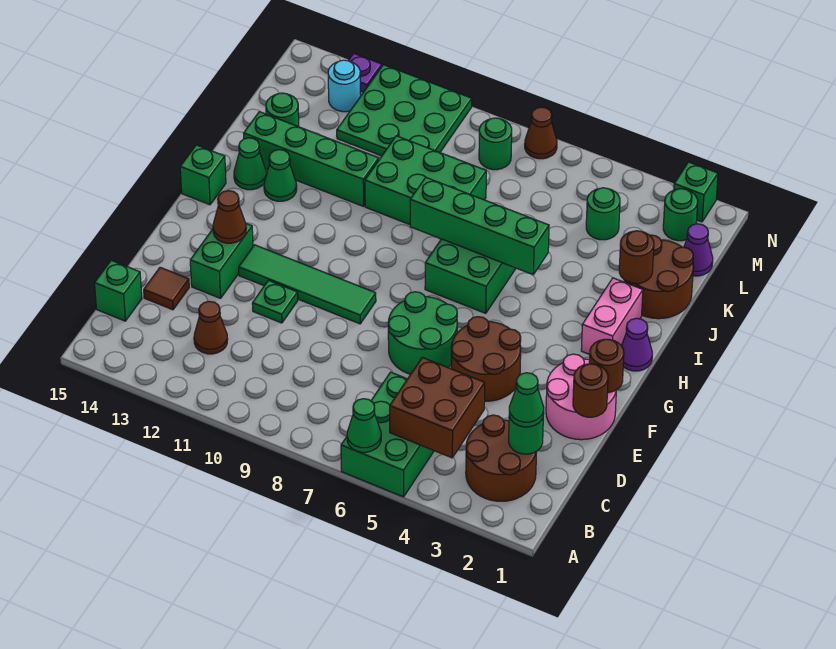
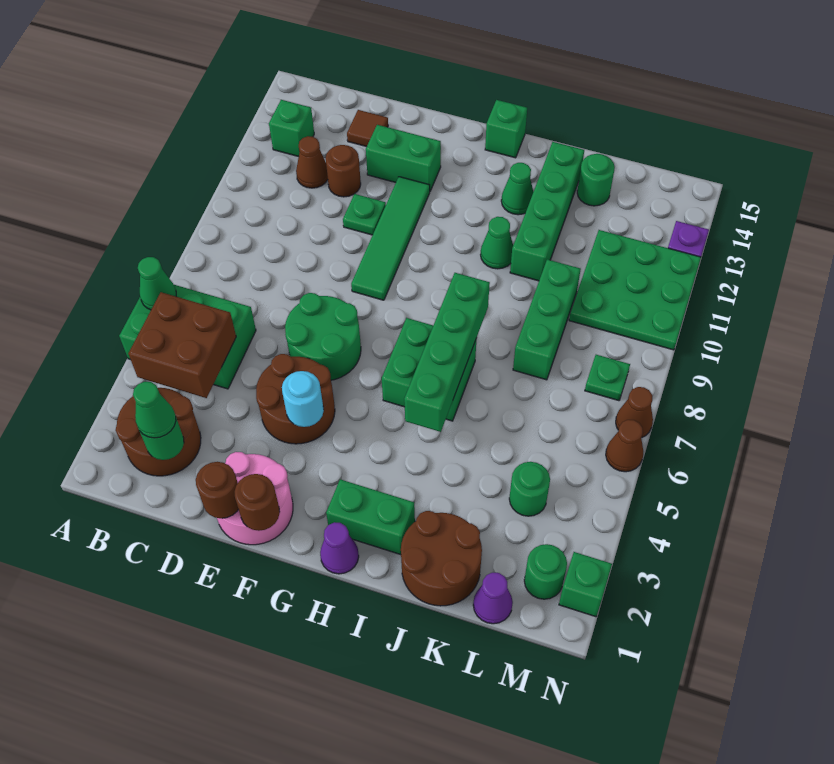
green 1x1 brick [95,260,142,321] -> green 1x1 brick moved to [269,100,314,157]
brown 1x1 cone [213,191,246,243] -> brown 1x1 cone moved to [606,420,643,472]
pink 1x2 brick [581,278,643,354] -> green 1x2 brick [326,479,415,555]
green 1x1 cone [234,138,266,190] -> green 1x1 cone moved to [481,217,513,269]
brown 1x1 round brick [619,231,654,284] -> brown 1x1 round brick moved to [326,145,361,197]
green 2x3 brick [365,136,486,225] -> green 1x3 brick [513,259,581,380]
green 1x1 round brick [479,118,512,170] -> green 1x1 plate [585,355,630,401]
cyan 1x1 round brick [328,60,361,112] -> cyan 1x1 round brick moved to [282,371,324,427]

